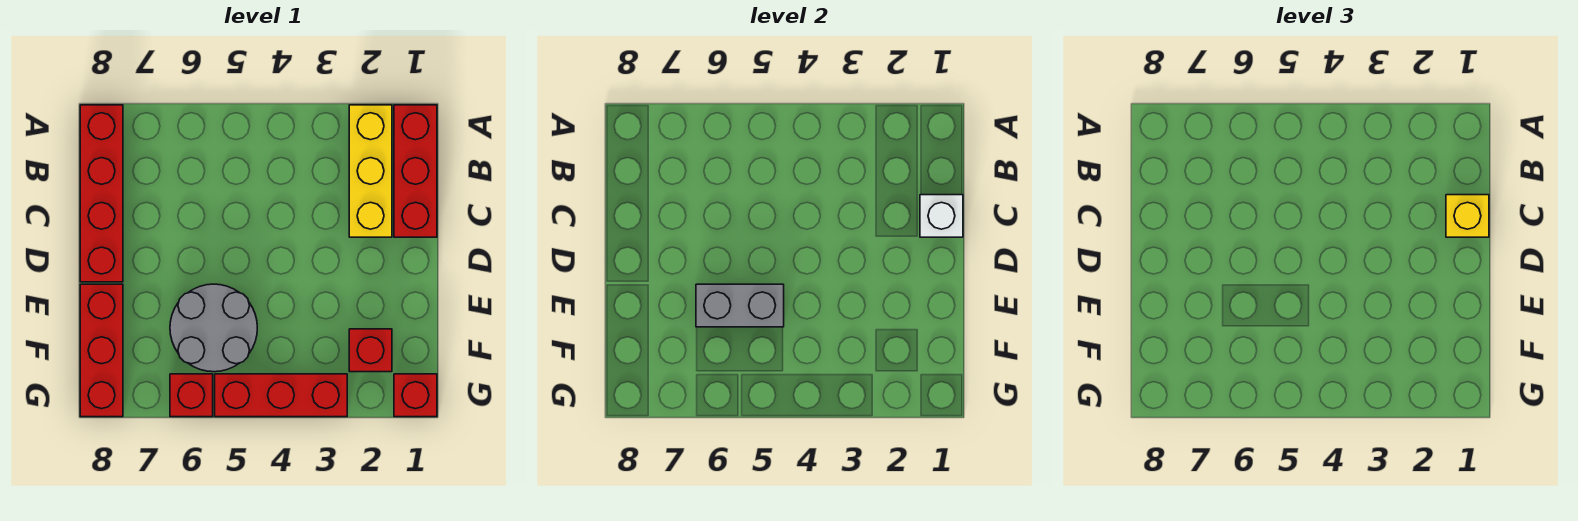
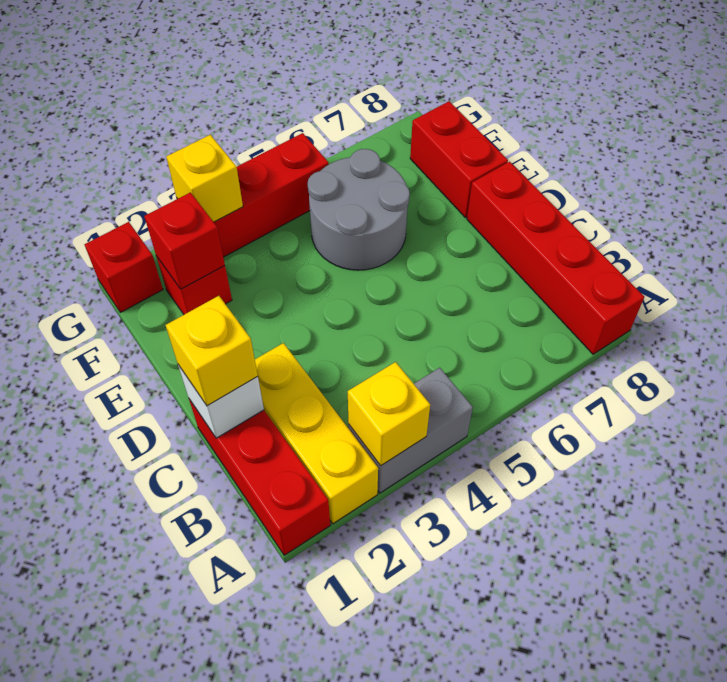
none -> yellow 1x1 brick [348,362,430,466]
grey 1x2 brick [696,284,784,327] -> grey 1x2 brick moved to [349,368,473,493]
red 1x3 brick [80,284,123,417] -> red 1x2 brick [410,101,508,218]
none -> yellow 1x1 brick [166,135,243,222]
red 1x1 brick [170,374,213,417] -> red 1x1 brick moved to [144,192,225,289]

